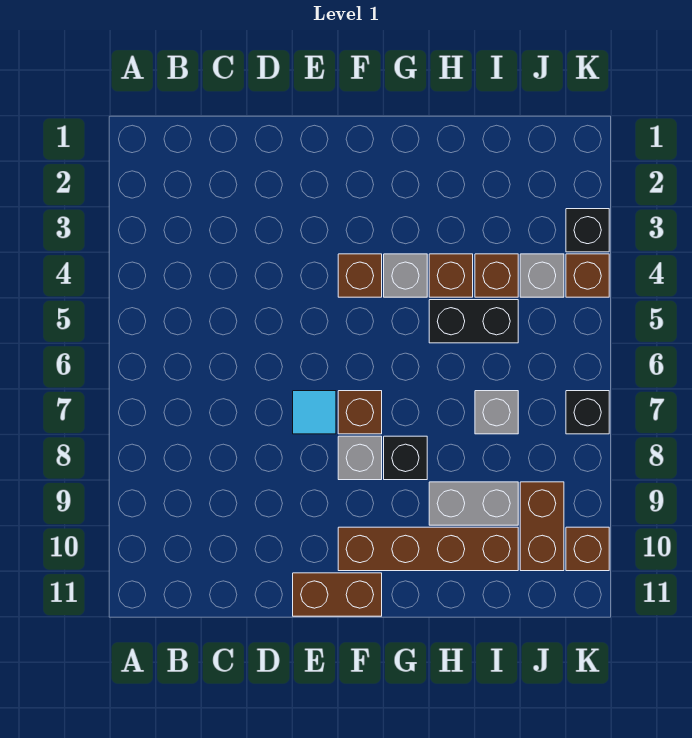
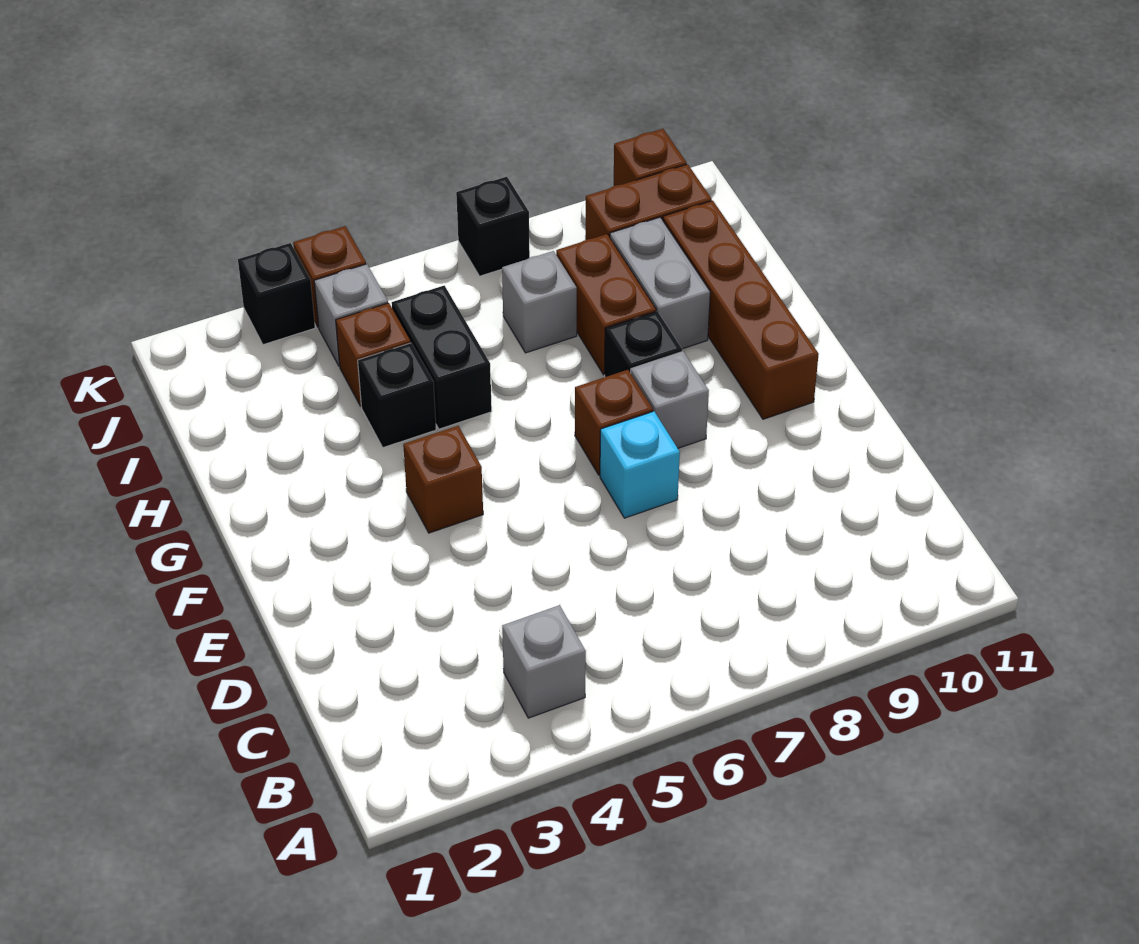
cyan 1x1 tile [293,391,336,434] -> cyan 1x1 brick [600,411,680,518]
brown 1x2 brick [293,573,382,616] -> brown 1x2 brick moved to [556,234,656,375]
grey 1x1 brick [384,254,427,297] -> grey 1x1 brick moved to [502,605,586,718]
brown 1x1 brick [429,254,473,297] -> black 1x1 brick [358,343,436,448]

